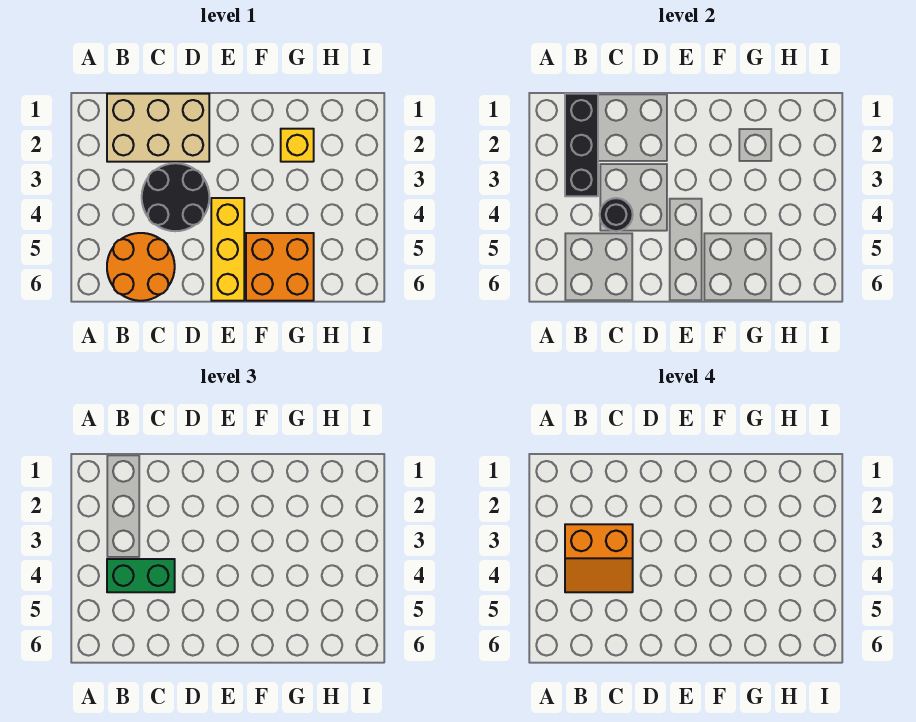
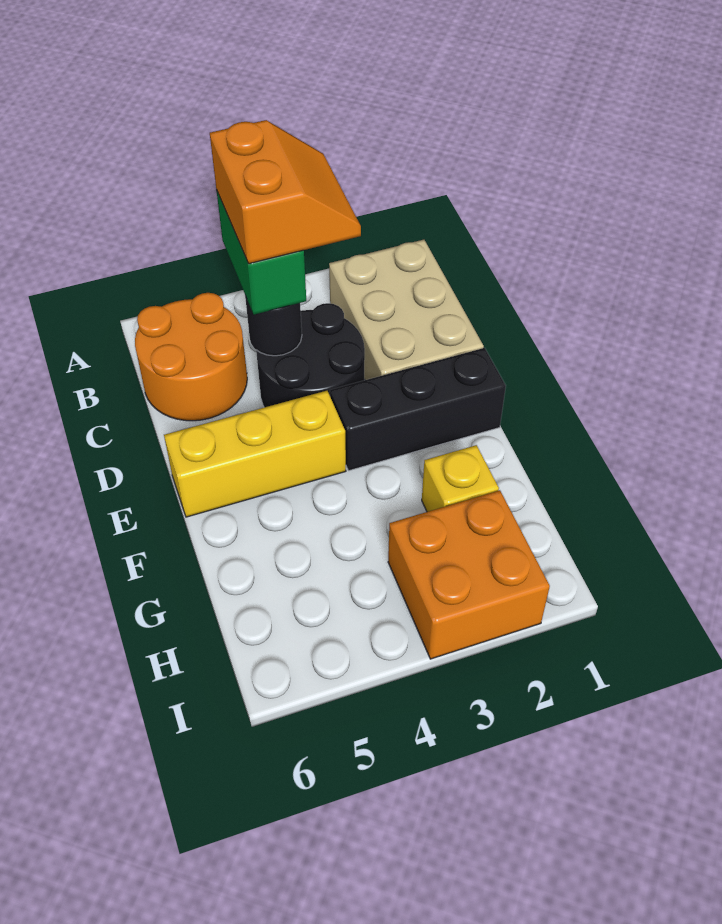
black 1x3 brick [565,94,598,196] -> black 1x3 brick moved to [330,348,506,471]
orange 2x2 slope [565,524,633,592] -> orange 2x2 slope turned to [210,120,361,264]
orange 2x2 brick [246,233,314,301] -> orange 2x2 brick moved to [388,490,550,659]

